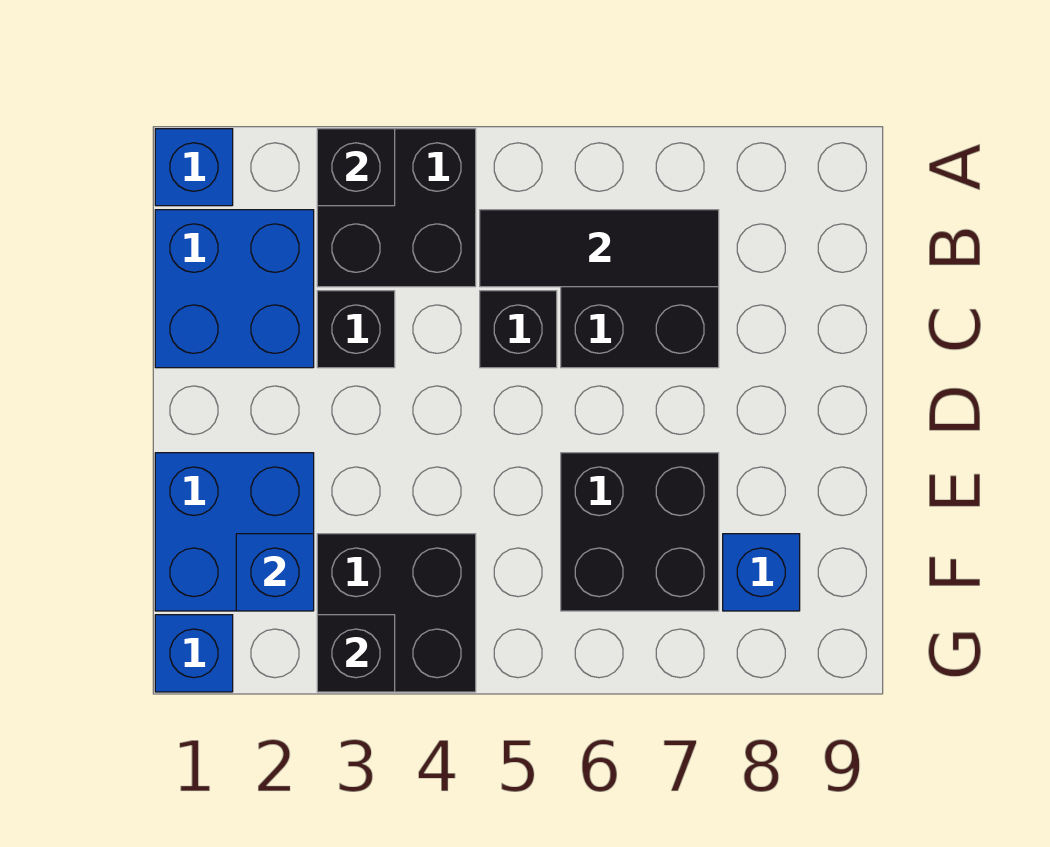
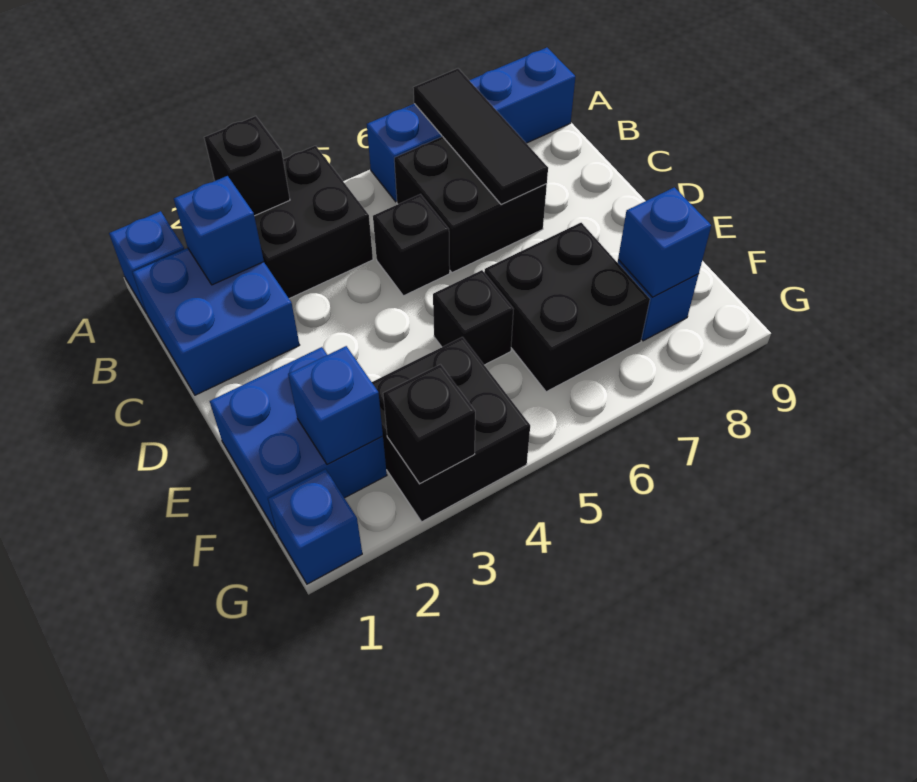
none -> blue 1x4 brick [367,48,575,202]
none -> blue 1x1 brick [174,176,264,285]
black 1x3 tile [480,210,719,287] -> black 1x3 tile turned to [413,69,548,205]
black 1x1 brick [317,291,395,368] -> black 1x1 brick moved to [433,270,513,365]
none -> blue 1x1 brick [618,187,711,297]

